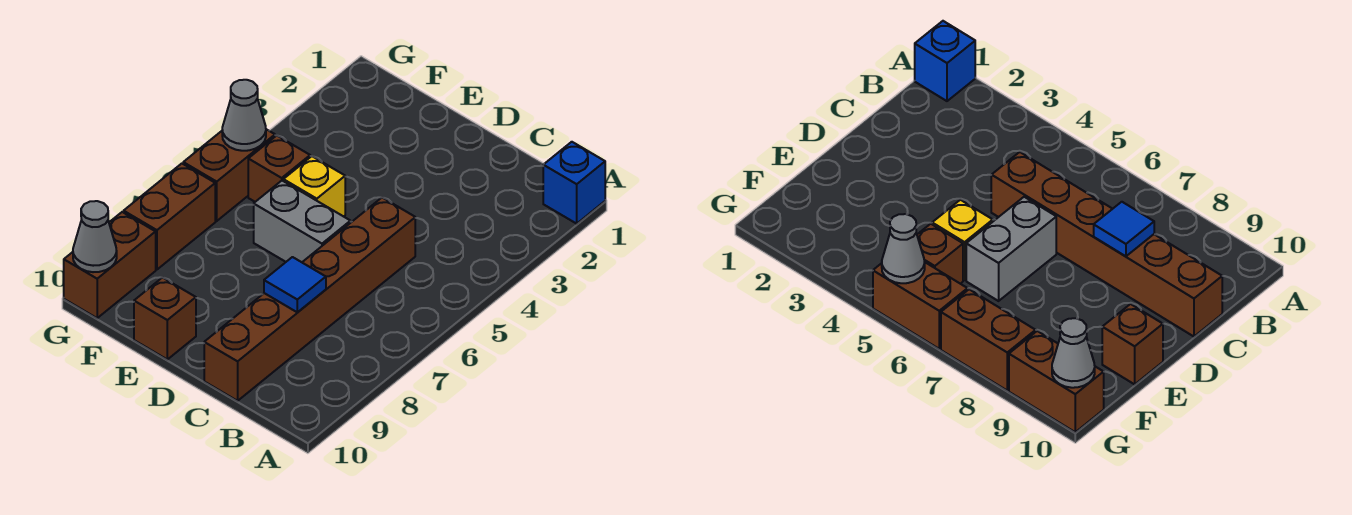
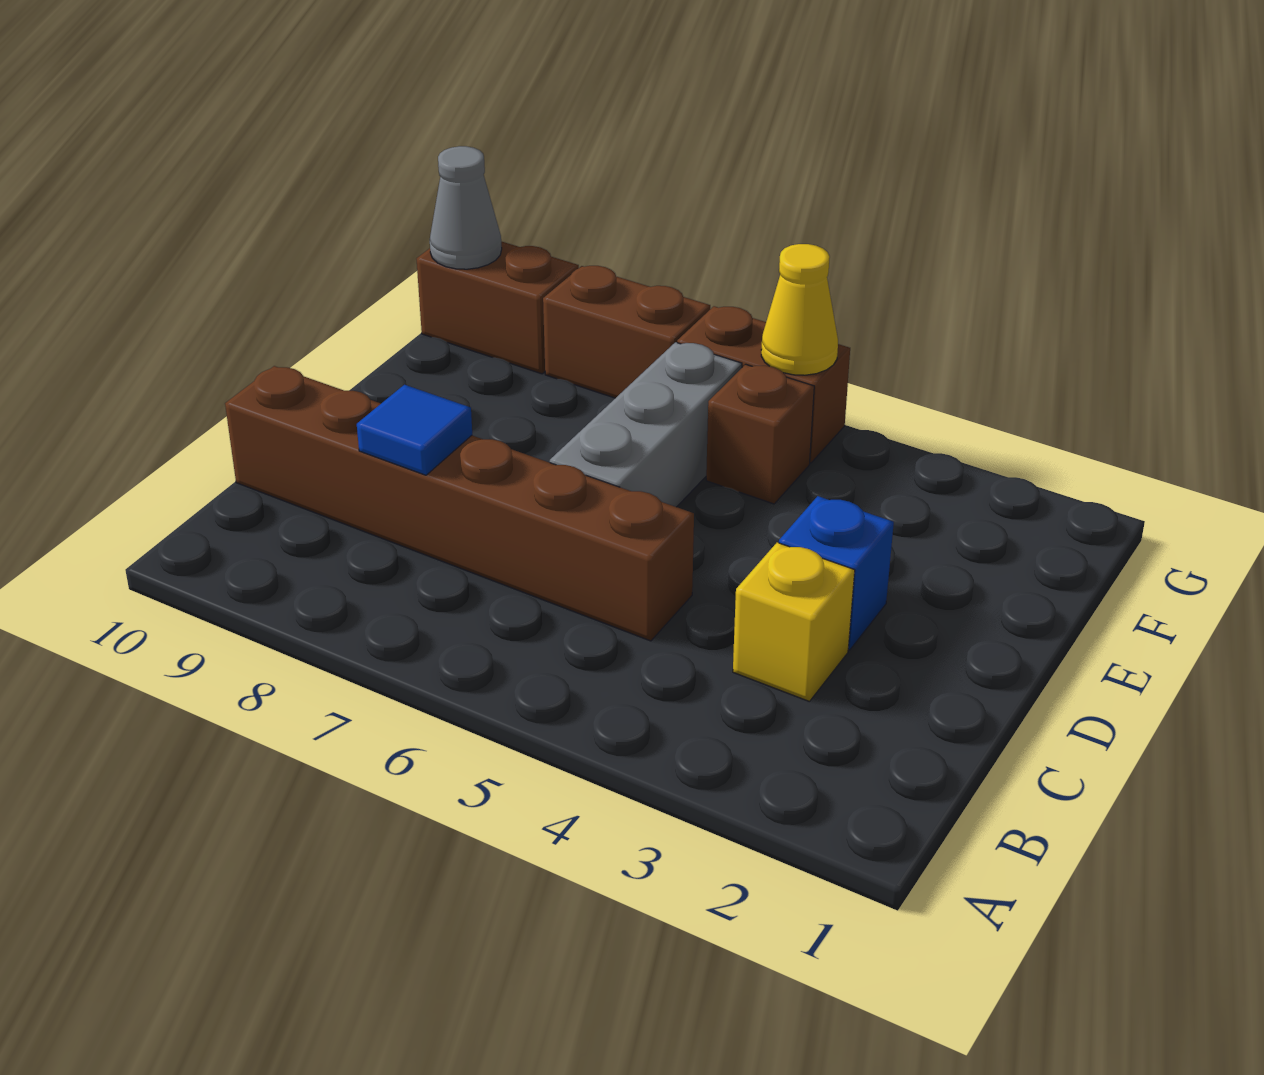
blue 1x1 brick [543,142,605,224] -> blue 1x1 brick moved to [779,496,894,650]
grey 1x2 brick [254,181,350,262] -> grey 1x3 brick [550,342,742,507]
yellow 1x1 brick [283,156,345,217] -> yellow 1x1 brick moved to [733,543,855,702]
brown 1x1 brick [134,277,196,359] -> none
grey 1x1 cone [222,80,266,151] -> yellow 1x1 cone [761,244,838,375]

